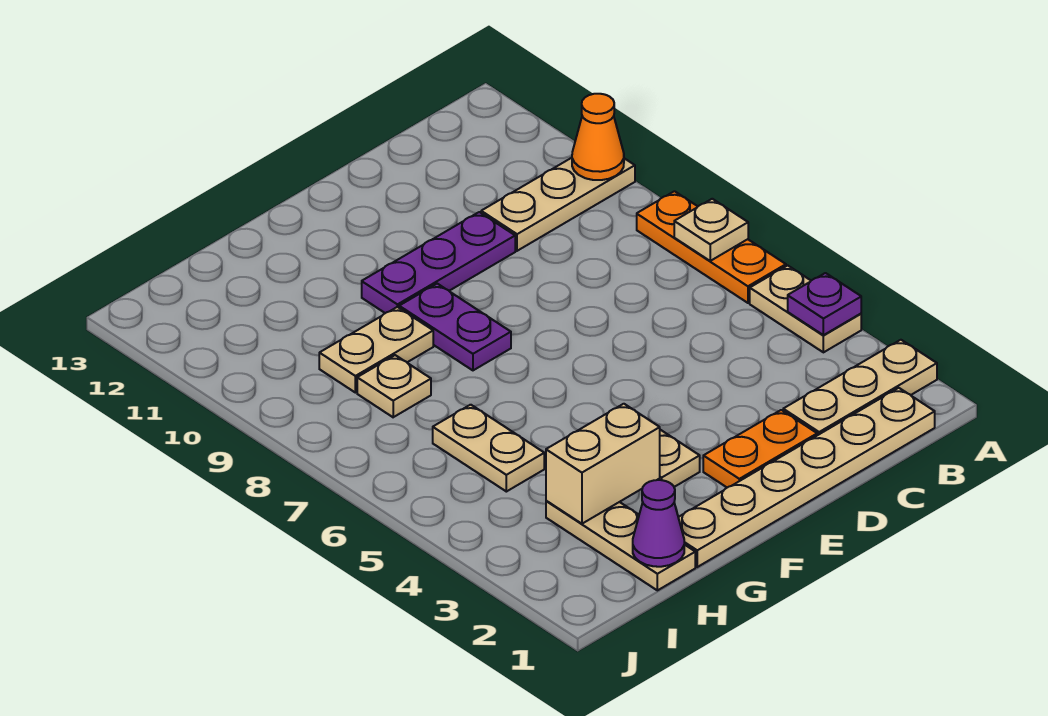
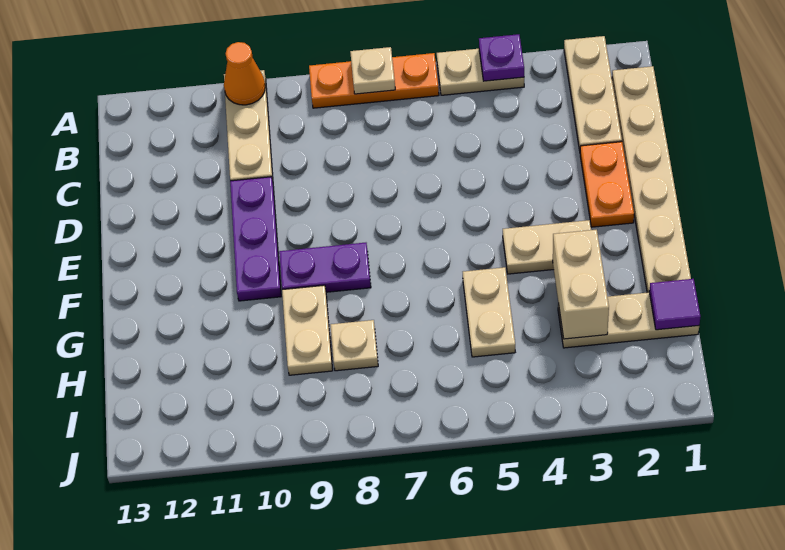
purple 1x1 cone [633,480,684,567] -> purple 1x1 tile [649,279,701,330]
tan 1x2 plate [433,405,544,492] -> tan 1x2 plate turned to [463,267,515,357]

